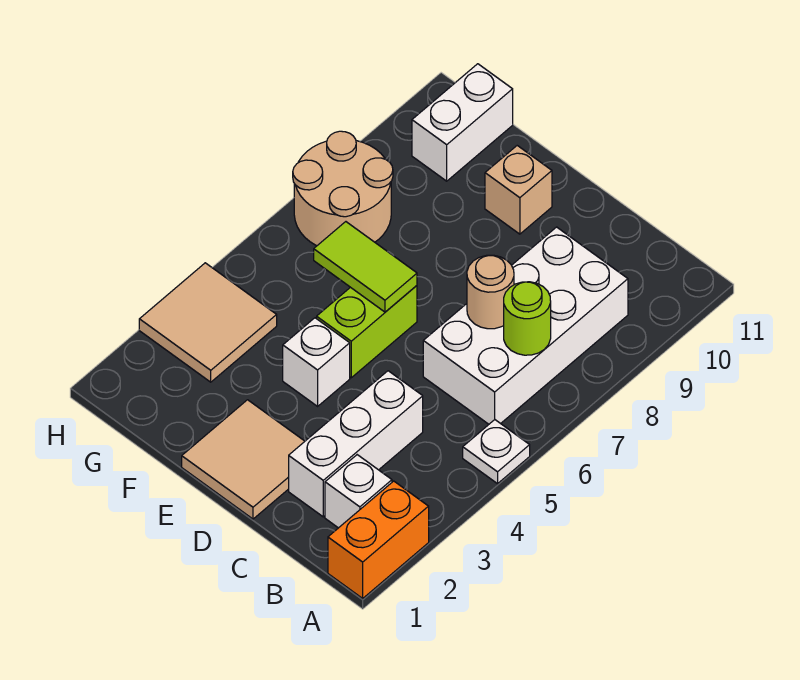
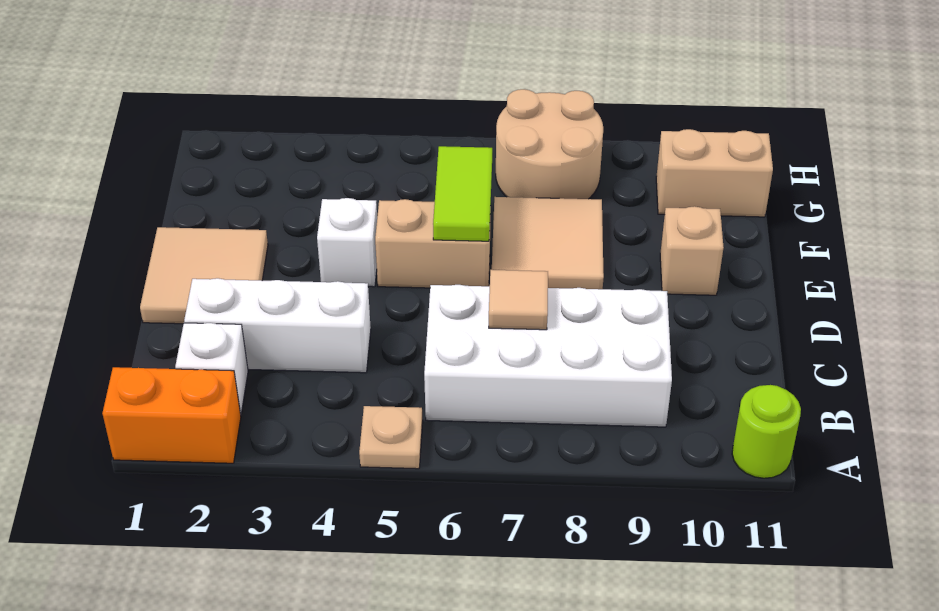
white 1x1 plate [463,420,530,484] -> tan 1x1 plate [359,406,423,469]
lime 1x1 round brick [504,282,551,355] -> lime 1x1 round brick moved to [732,385,801,478]
tan 1x1 round brick [467,255,514,329] -> tan 1x1 tile [489,270,548,330]
lime 1x2 brick [317,286,417,378] -> tan 1x2 brick [375,199,491,288]
tan 2x2 tile [139,263,277,382] -> tan 2x2 tile moved to [492,197,604,289]
white 1x2 brick [412,64,513,181] -> tan 1x2 brick [656,129,773,217]

